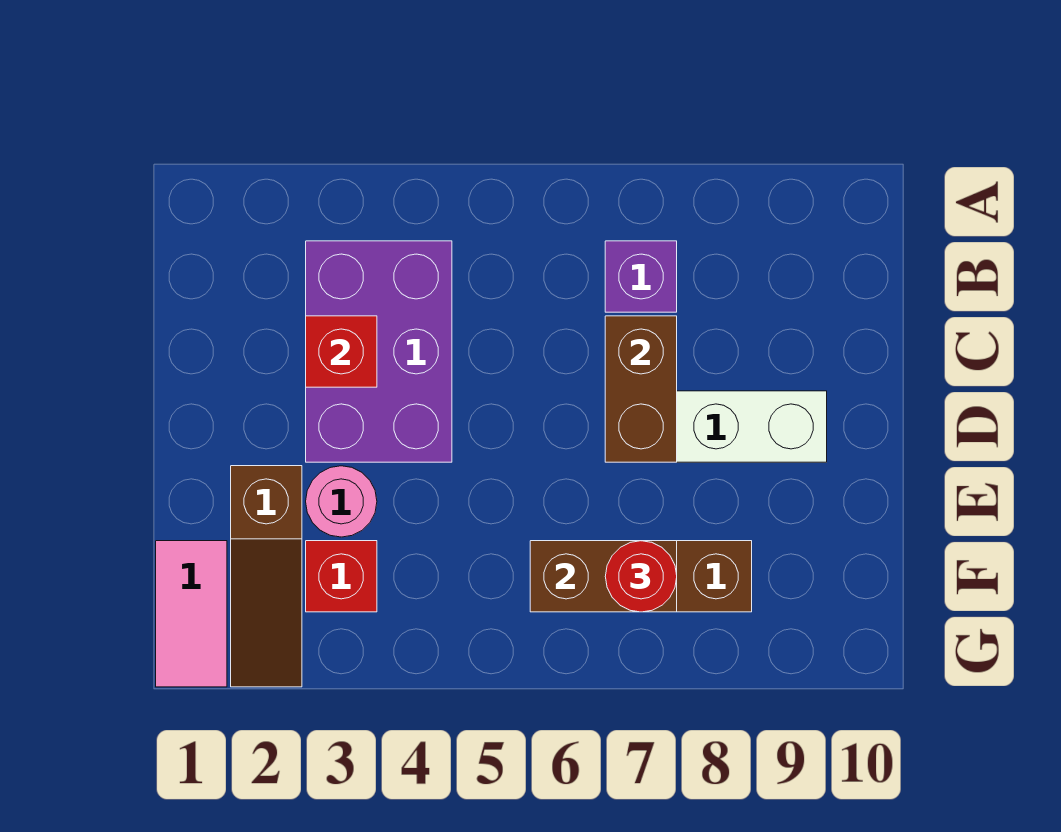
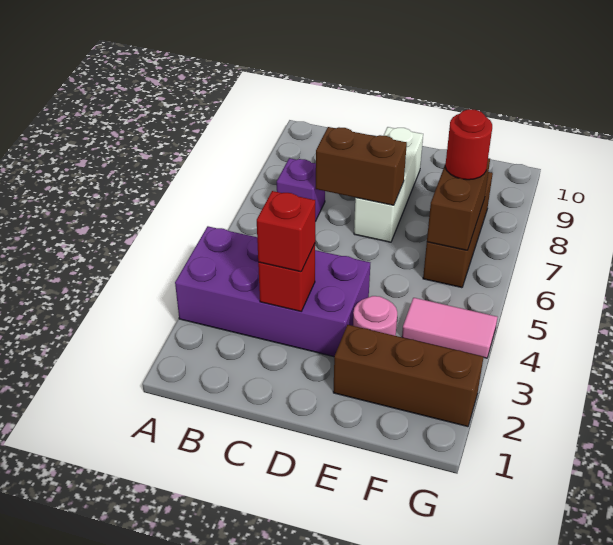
purple 2x3 brick [306,241,452,462] -> purple 2x4 brick [175,226,370,357]
brown 1x3 slope [231,466,302,687] -> brown 1x3 brick [333,325,484,427]
pink 1x2 tile [156,541,227,687] -> pink 1x2 tile moved to [402,298,497,358]
red 1x1 brick [306,541,377,612] -> red 1x1 brick moved to [257,191,315,272]

